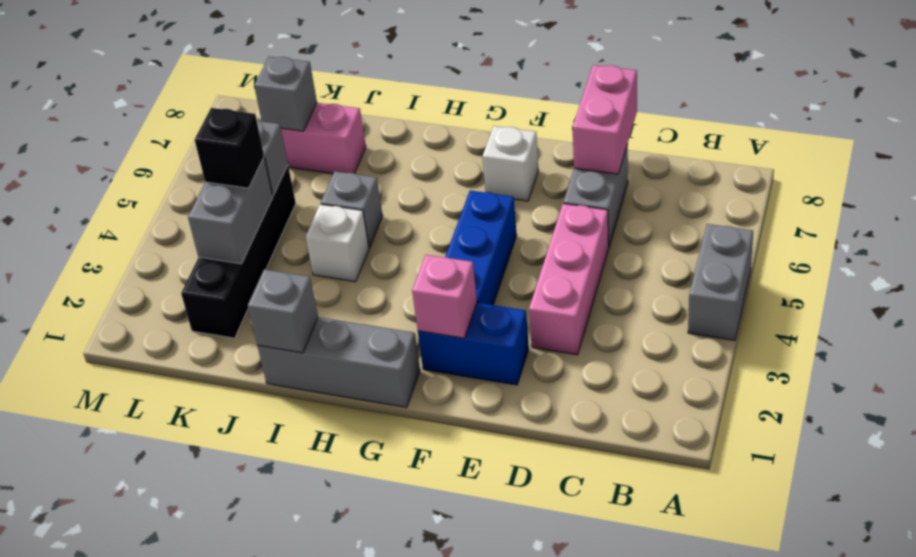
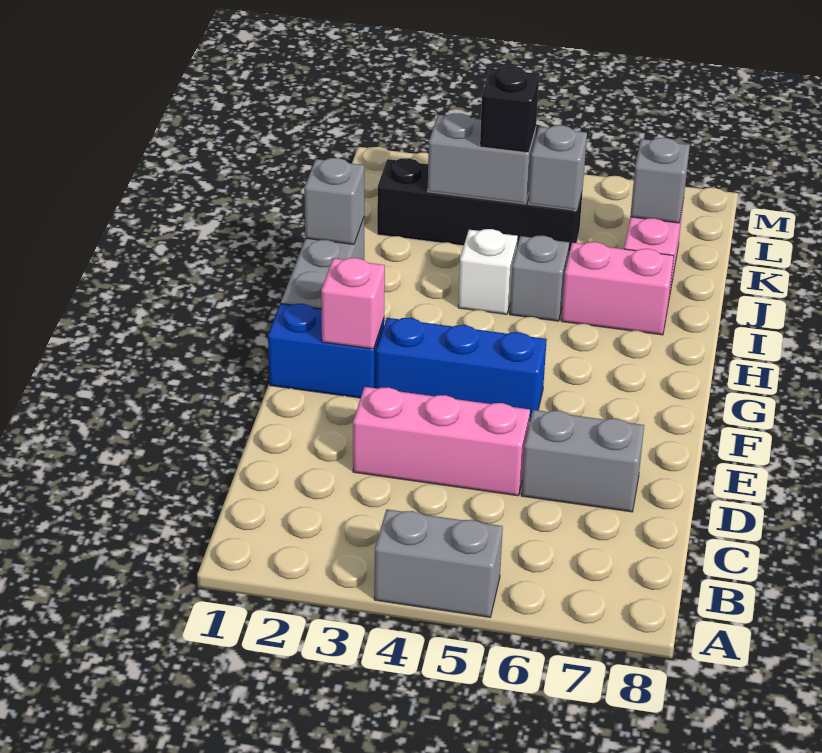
pink 1x2 brick [572,65,637,174] -> pink 1x2 brick moved to [561,242,674,335]
blue 1x2 brick [418,303,529,385] -> blue 1x2 brick turned to [268,304,384,398]
white 1x1 brick [482,126,539,201] -> none

